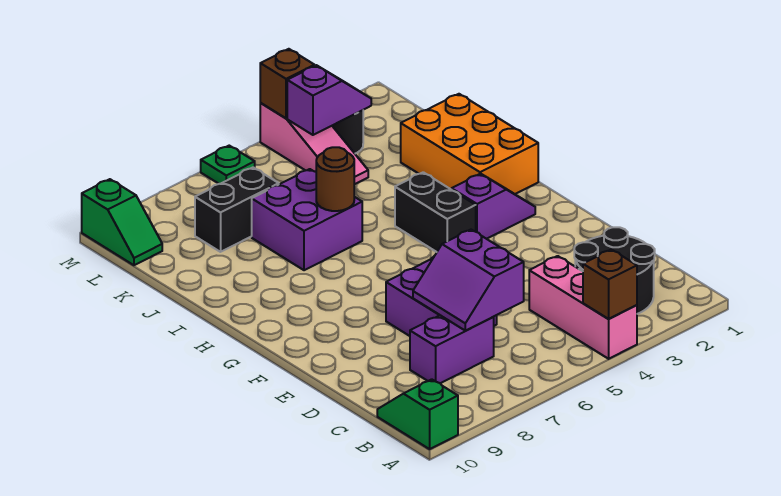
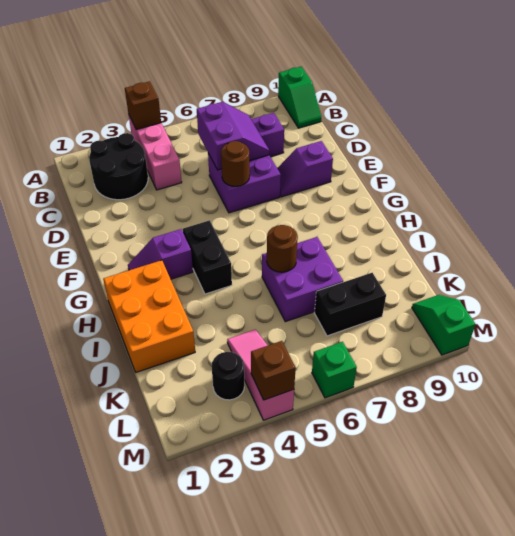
none -> brown 1x1 round brick [221,141,250,186]
purple 1x2 slope [287,65,371,135] -> purple 1x2 slope moved to [277,141,333,197]
green 1x1 plate [201,146,255,184] -> green 1x1 brick [312,342,357,398]

